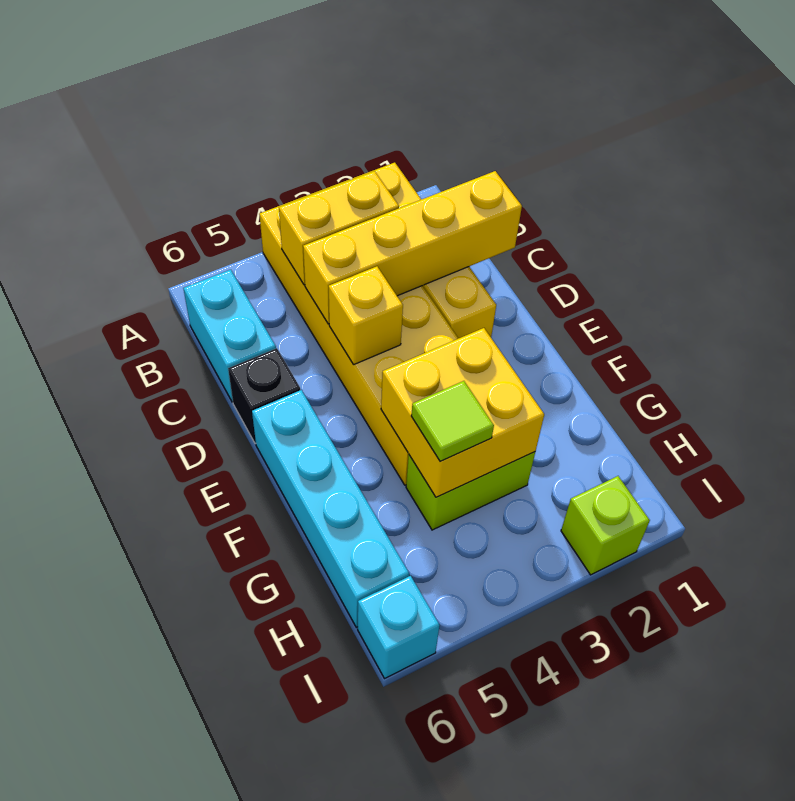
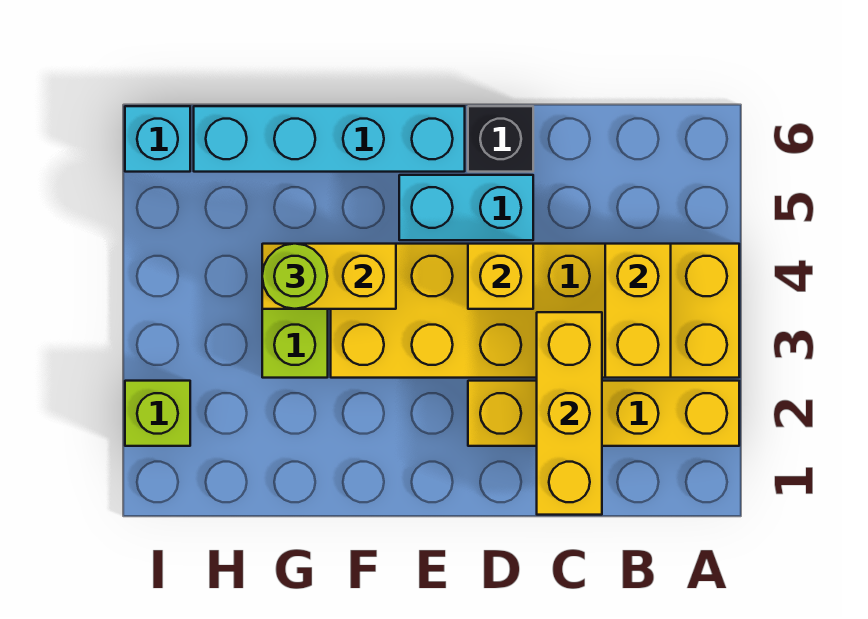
cyan 1x2 brick [183,270,276,402] -> cyan 1x2 brick moved to [399,175,533,240]
yellow 1x4 brick [303,171,522,324] -> yellow 1x3 brick [537,312,602,515]
yellow 2x2 brick [381,328,544,497] -> yellow 1x2 brick [262,244,396,309]
lime 1x1 tile [411,381,494,462] -> lime 1x1 round brick [262,244,327,309]

